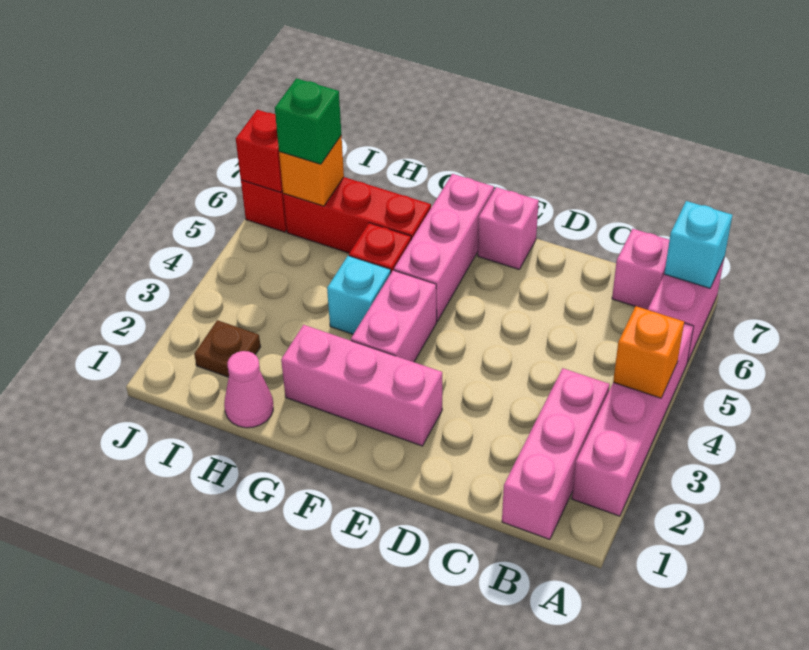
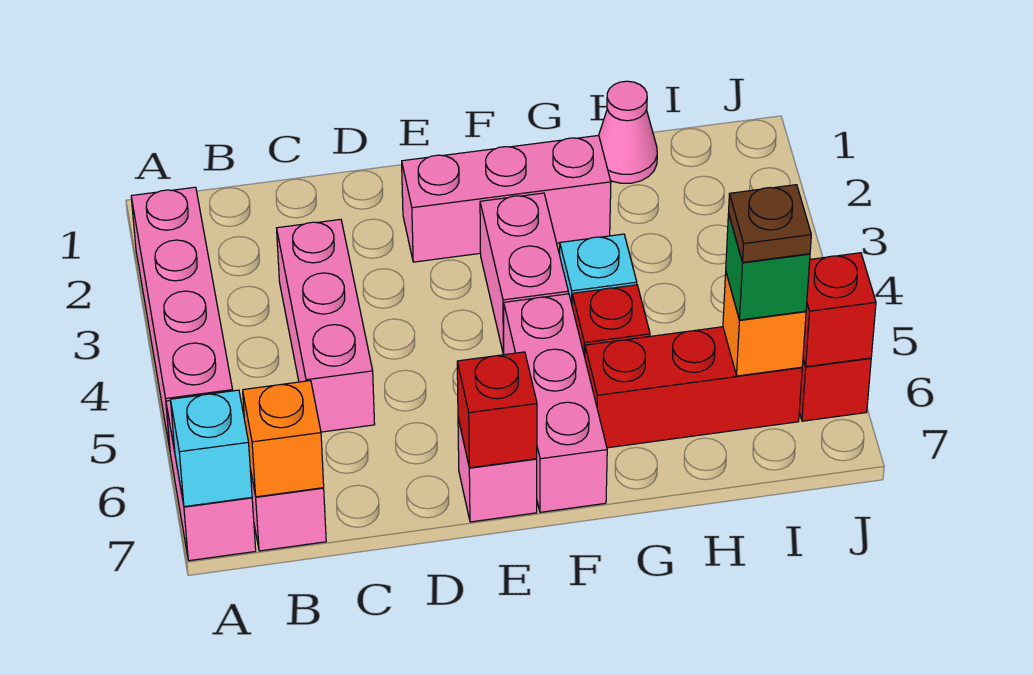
orange 1x1 brick [613,306,684,398] -> orange 1x1 brick moved to [243,381,324,497]
pink 1x3 brick [502,368,610,539] -> pink 1x3 brick moved to [277,219,375,432]
none -> red 1x1 brick [457,352,537,468]
brown 1x1 plate [194,320,261,377] -> brown 1x1 plate moved to [729,185,811,262]

